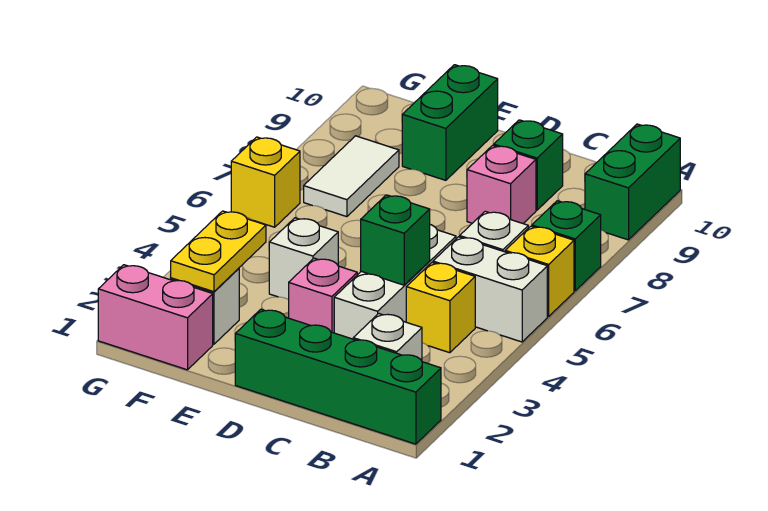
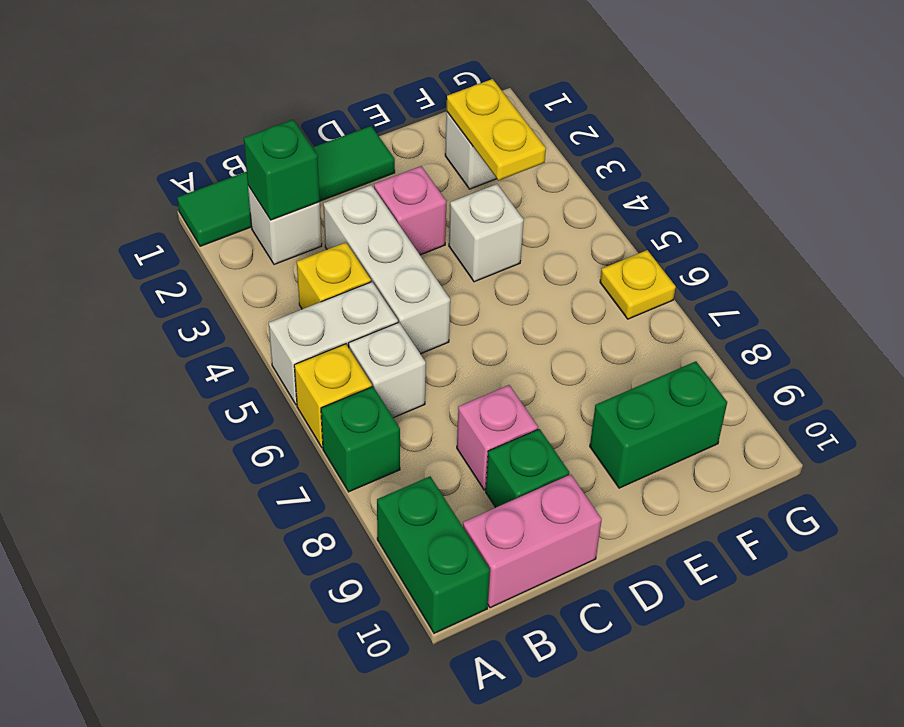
green 1x4 brick [235,309,441,444] -> green 1x4 tile [177,126,395,246]
green 1x1 brick [361,195,430,285] -> green 1x1 brick moved to [244,120,320,220]
green 1x2 brick [402,65,498,180] -> green 1x2 brick turned to [590,361,727,488]
pink 1x2 brick [98,265,213,370] -> pink 1x2 brick moved to [463,474,602,608]
white 1x2 tile [304,136,399,217] -> none
yellow 1x1 brick [231,137,300,227] -> yellow 1x1 plate [600,250,676,319]

